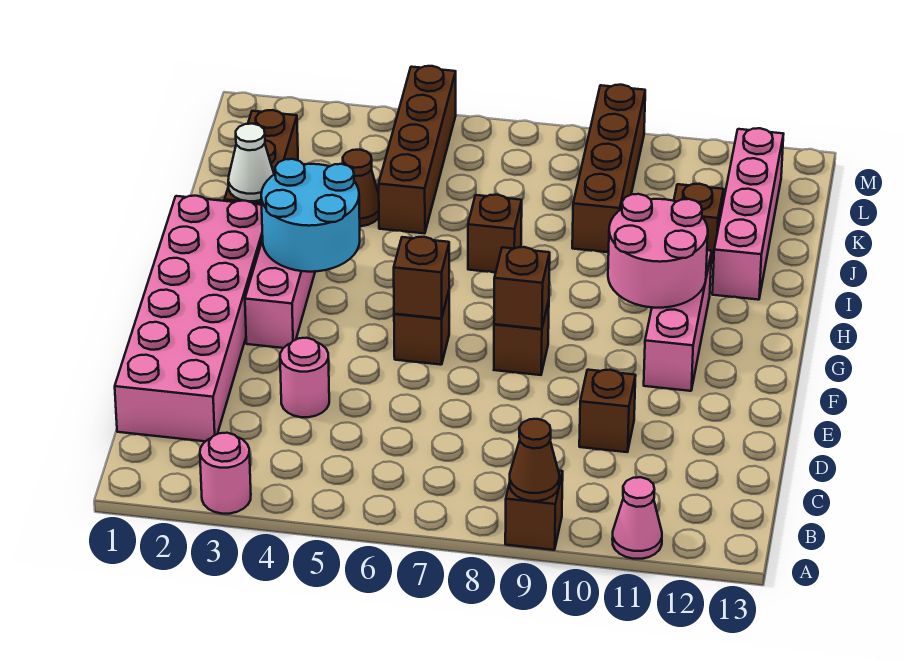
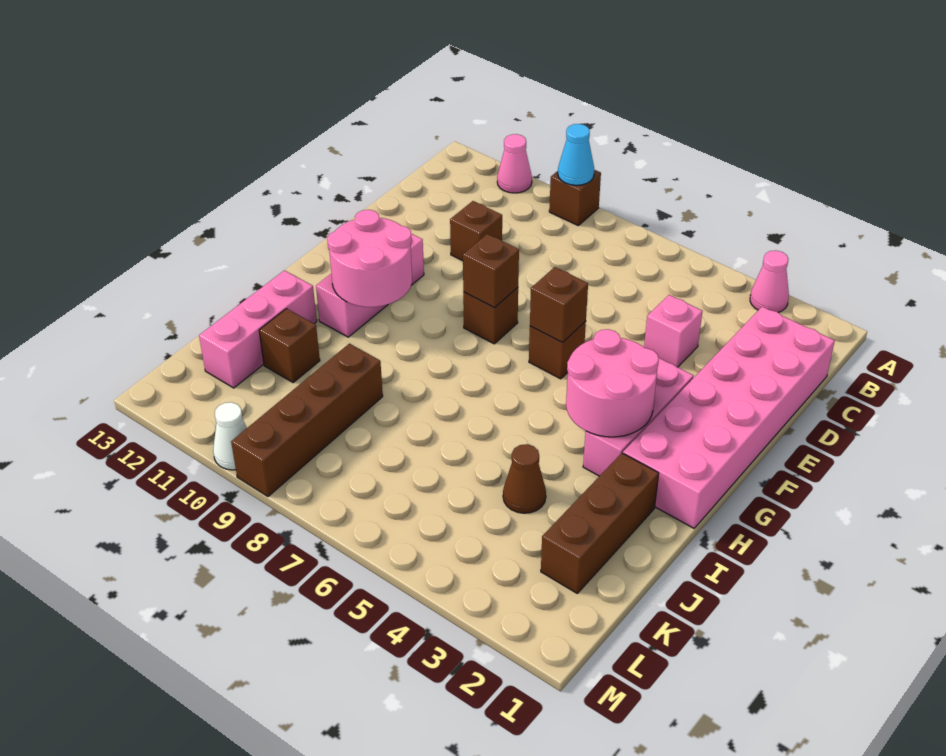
pink 1x1 round brick [200,433,251,514] -> pink 1x1 cone [750,250,789,312]
brown 1x1 cone [510,419,559,501] -> cyan 1x1 cone [558,124,594,185]
pink 1x1 round brick [280,338,329,417] -> pink 1x1 brick [644,295,702,367]
cyan 2x2 round brick [261,159,360,272] -> pink 2x2 round brick [566,329,659,437]
white 1x1 cone [228,124,274,201] -> white 1x1 cone moved to [213,402,247,470]
brown 1x1 brick [468,195,522,272] -> none
pink 1x4 brick [712,128,784,300] -> pink 1x3 brick [199,270,317,388]
brown 1x4 brick [379,66,456,233] -> none

